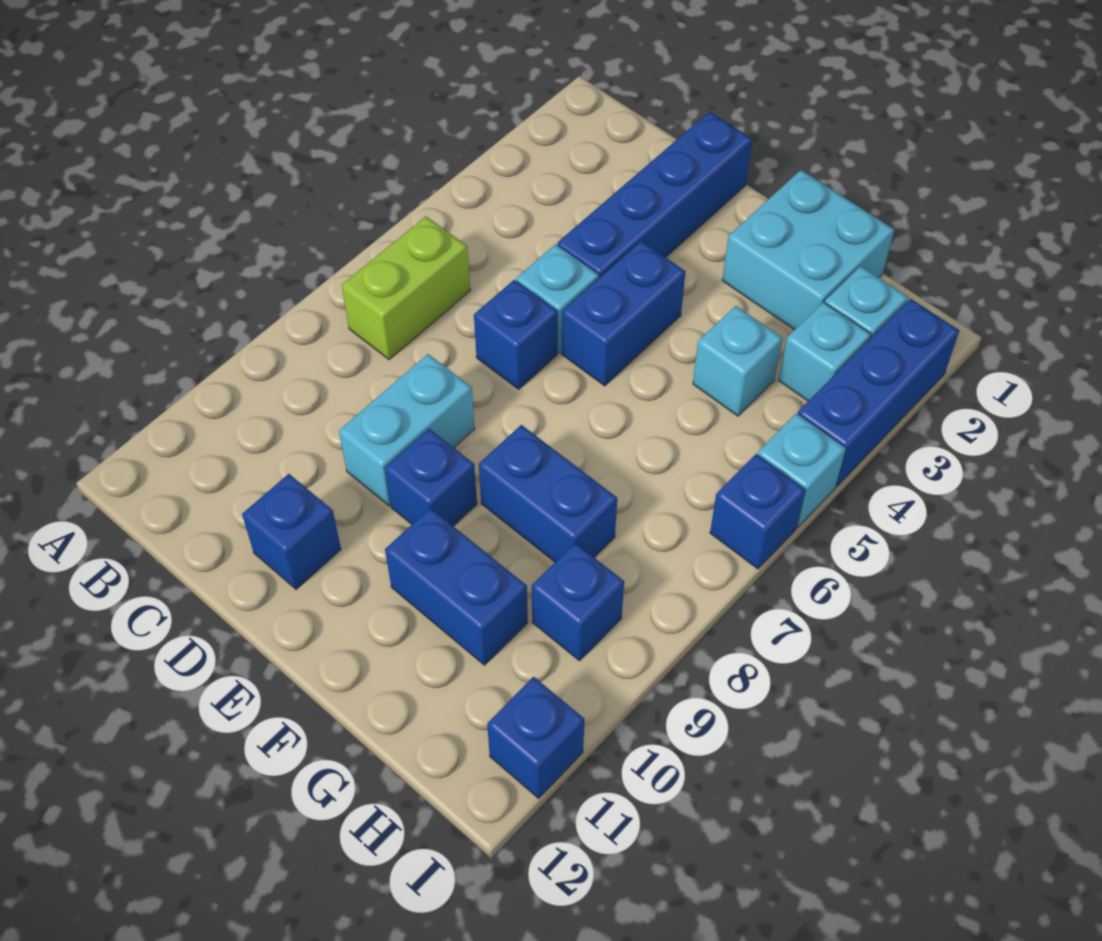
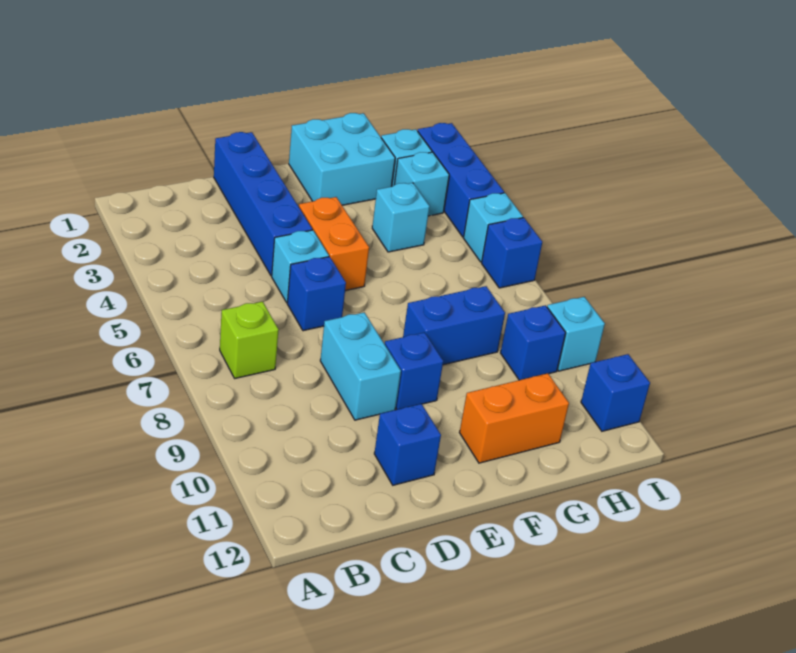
lime 1x2 brick [342,217,470,360] -> lime 1x1 brick [220,302,279,378]
blue 1x2 brick [562,241,686,386] -> orange 1x2 brick [299,197,369,291]
blue 1x2 brick [385,508,528,665] -> none
none -> orange 1x2 brick [460,373,569,463]
none -> cyan 1x1 brick [547,297,605,371]

